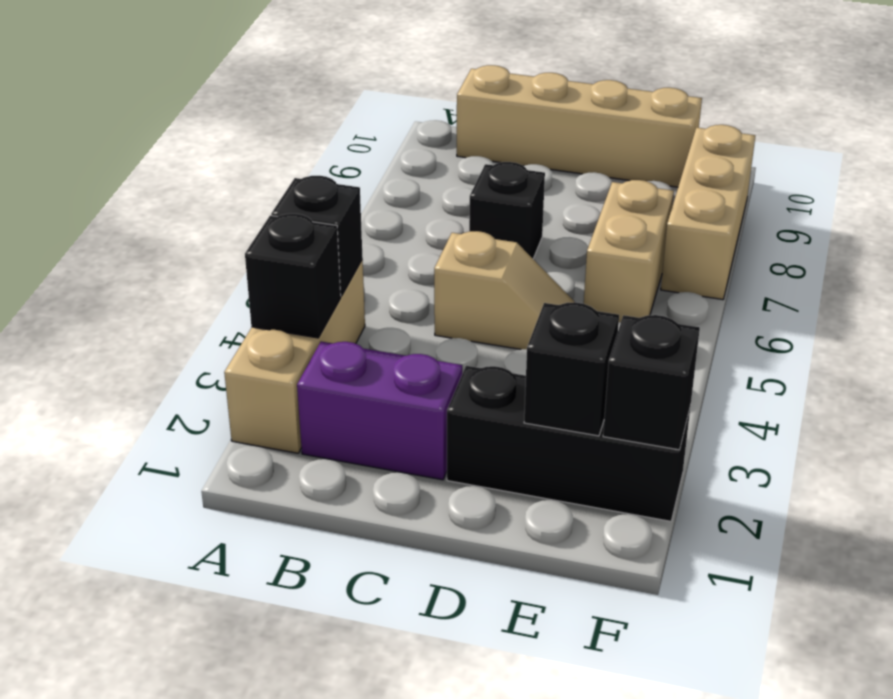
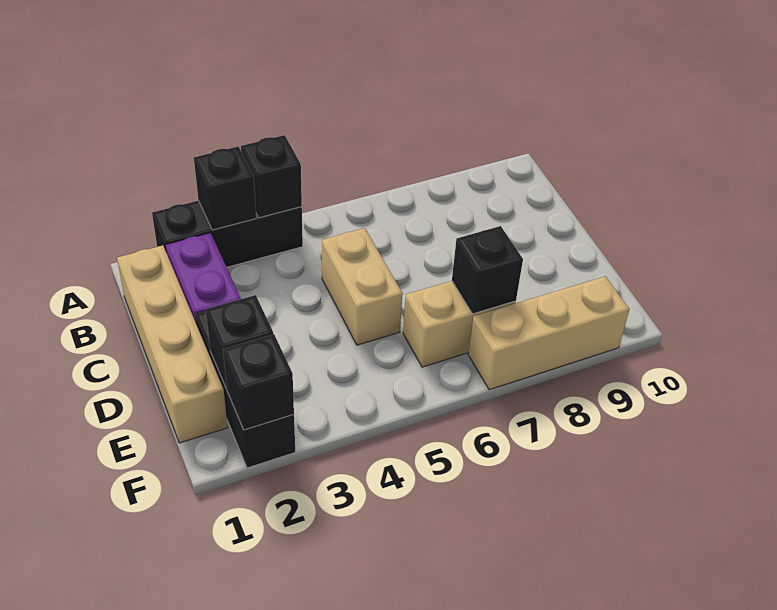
tan 1x3 brick [224,260,365,453] -> black 1x3 brick [152,201,303,267]
tan 1x4 brick [457,65,702,187] -> tan 1x4 brick moved to [117,245,228,443]
tan 1x2 slope [434,231,574,349] -> tan 1x2 brick [322,228,403,345]
black 1x1 brick [469,162,545,258] -> black 1x1 brick moved to [452,226,523,314]

